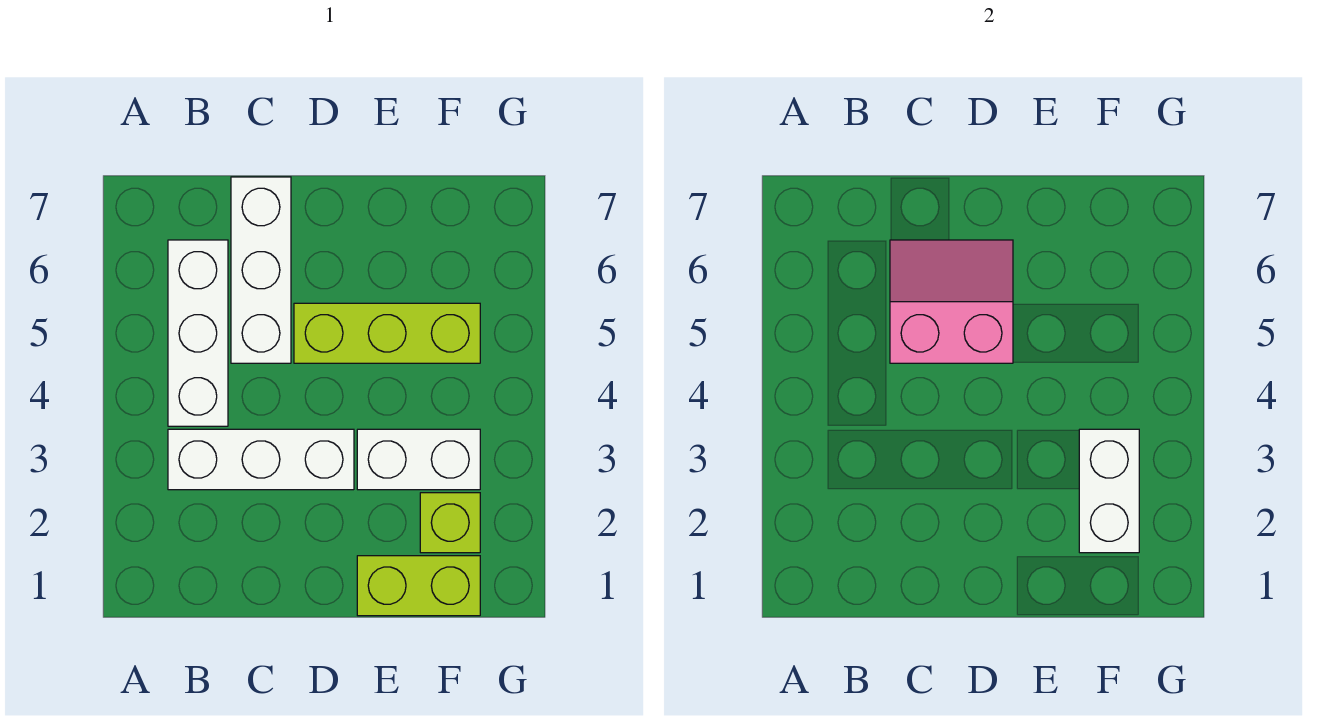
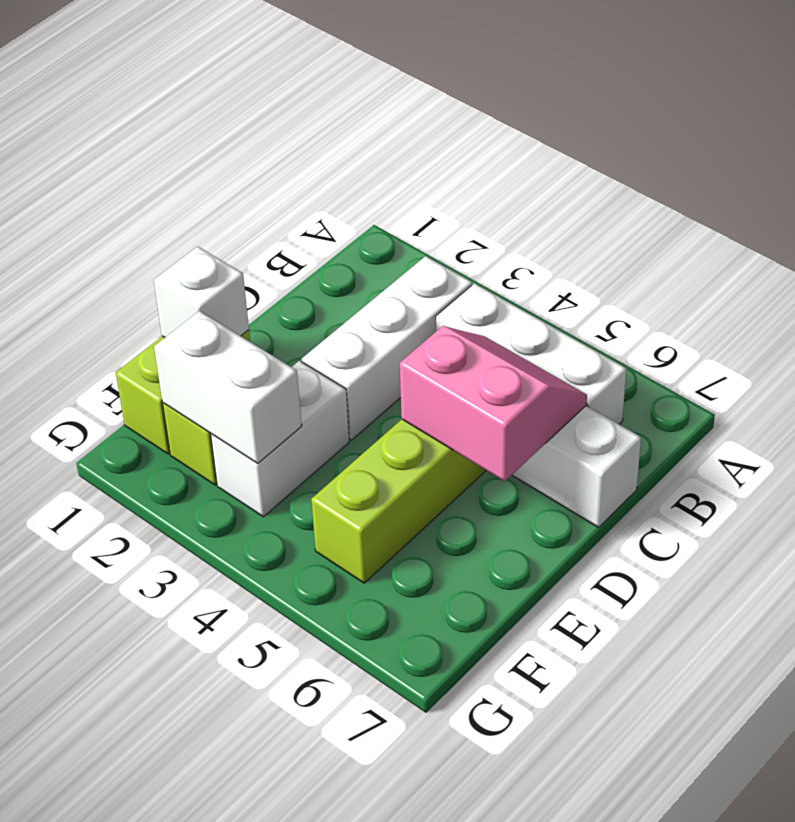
pink 2x2 slope [890,240,1013,363] -> pink 2x2 slope turned to [400,326,587,481]
none -> white 1x1 brick [154,246,249,338]

